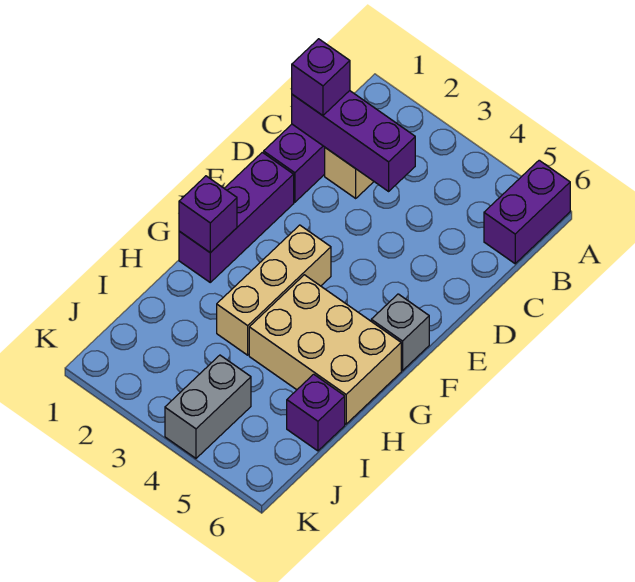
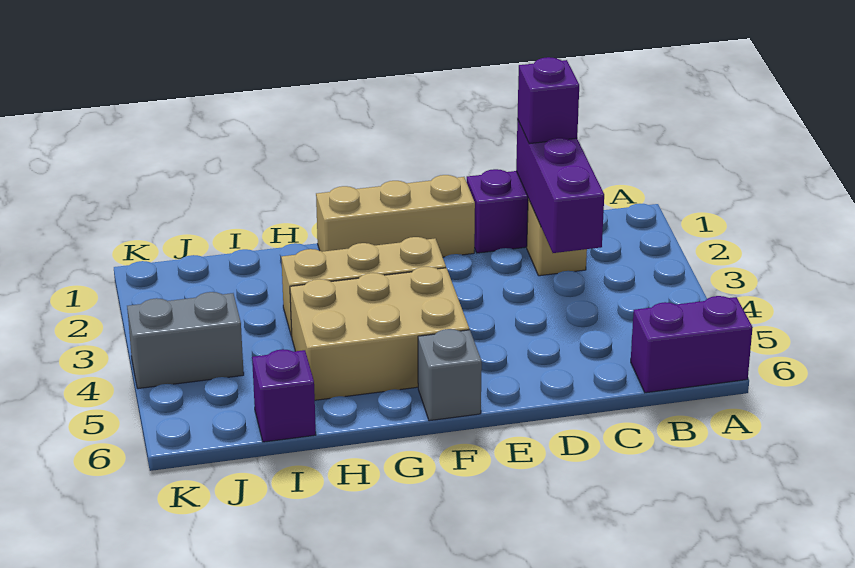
purple 1x3 brick [179,152,294,282] -> tan 1x3 brick [316,175,475,257]
purple 1x1 brick [179,176,237,253] -> none
tan 2x3 brick [249,275,401,424] -> tan 2x3 brick turned to [290,267,469,400]

